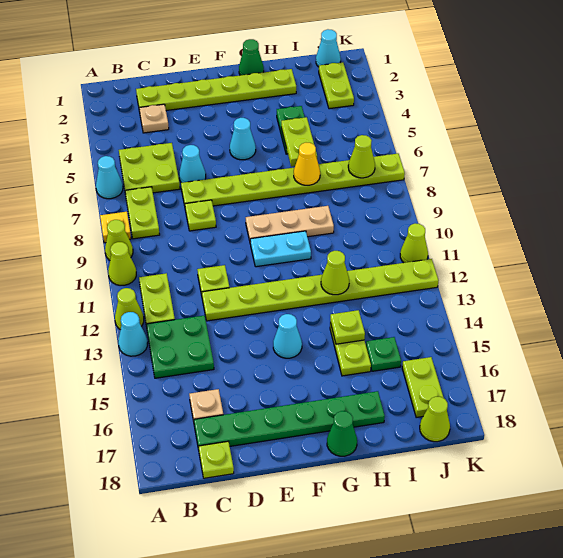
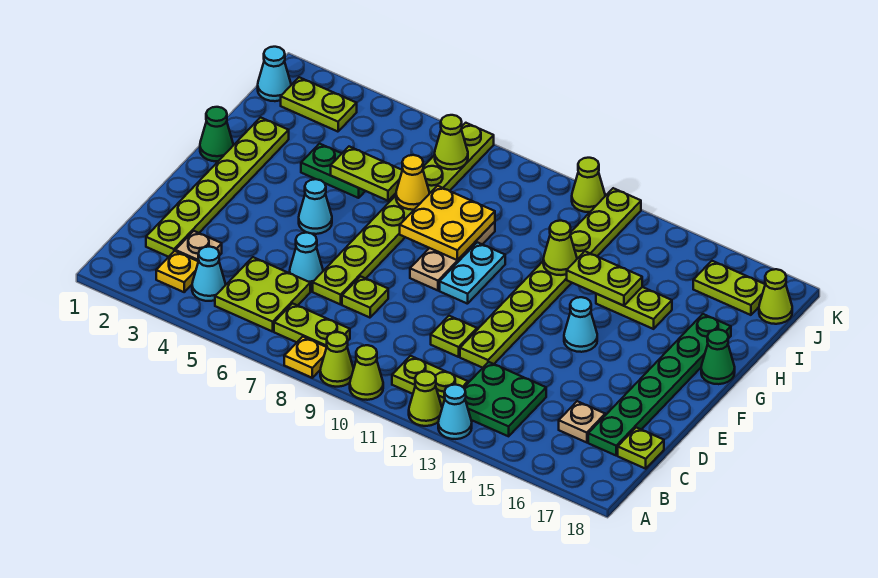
cyan 1x1 cone [96,156,123,199] -> cyan 1x1 cone moved to [192,247,226,301]
none -> yellow 1x1 plate [156,251,198,292]
none -> yellow 2x2 plate [400,186,495,260]
lime 1x1 plate [330,310,365,344] -> lime 1x2 plate [567,251,642,306]
green 1x1 plate [366,337,401,371] -> none

